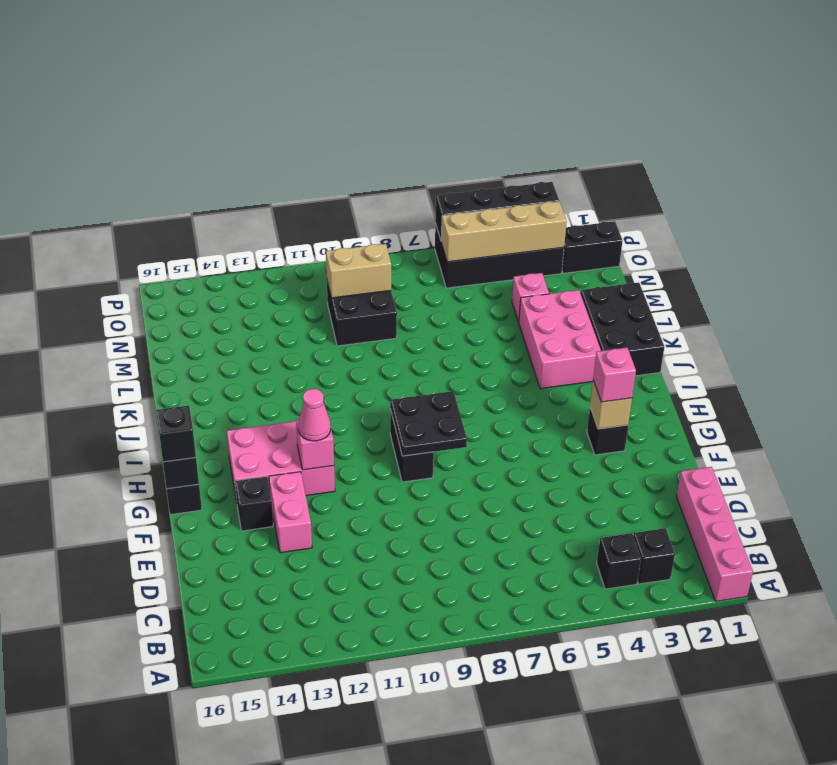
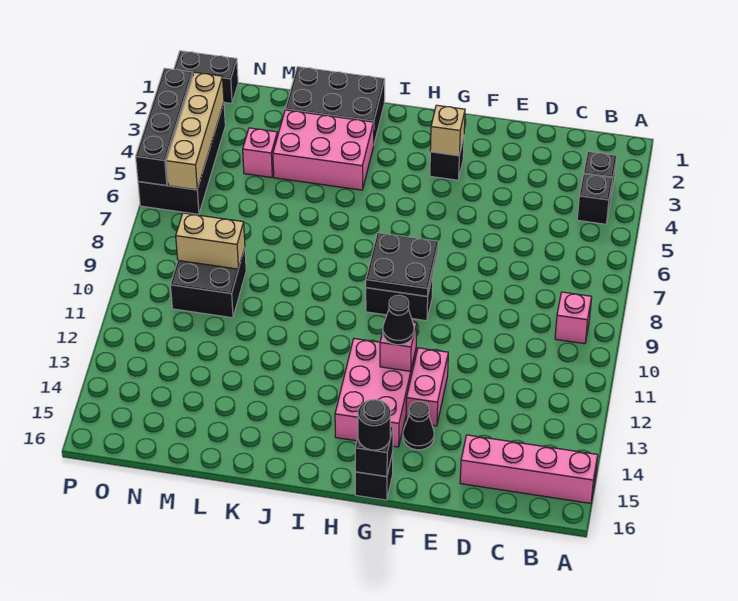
pink 1x4 brick [676,467,753,601] -> pink 1x4 brick moved to [460,435,598,503]
pink 1x2 brick [269,472,312,553] -> pink 1x2 brick turned to [406,348,448,426]
black 1x1 brick [235,476,273,531] -> black 1x1 cone [403,401,434,450]
pink 1x1 brick [593,348,636,402] -> pink 1x1 brick moved to [555,292,592,344]
pink 1x1 cone [298,389,331,441] -> black 1x1 cone [383,295,414,345]
black 1x1 brick [156,406,196,462] -> black 1x1 round brick [358,400,391,450]
tan 1x2 brick [326,244,391,298] -> tan 1x2 brick turned to [176,213,245,269]
black 1x2 brick [562,221,623,273] -> black 1x2 brick turned to [174,51,238,104]

